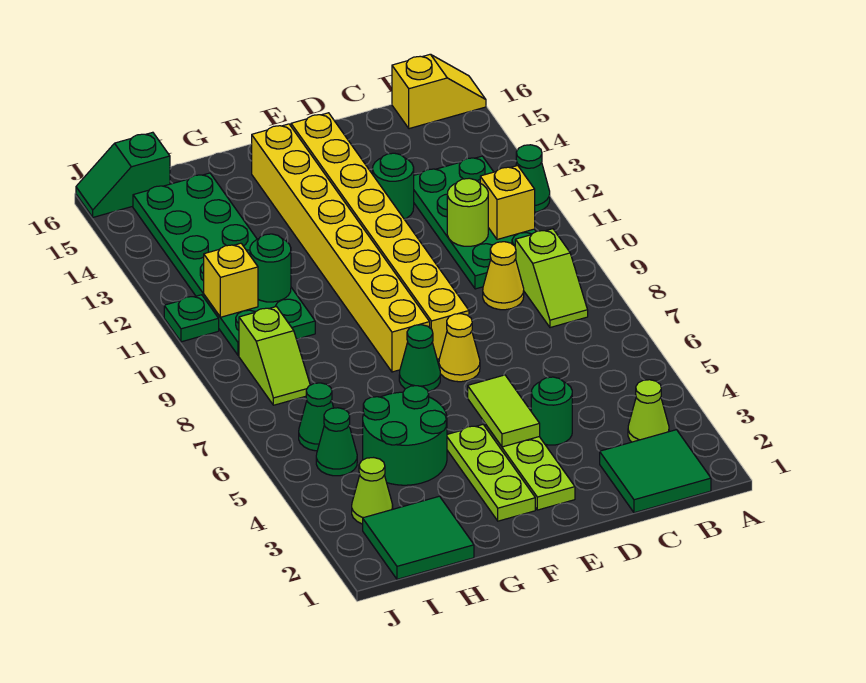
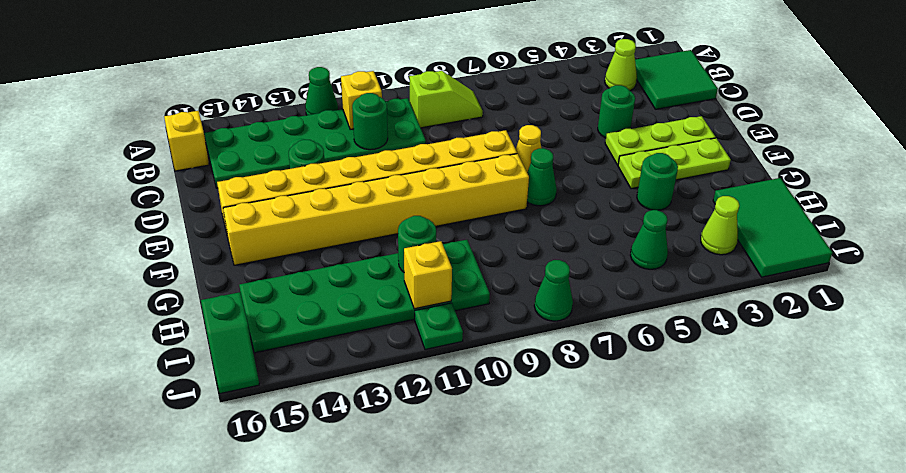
green 2x4 plate [414,156,536,289] -> green 2x6 plate [204,98,426,188]
yellow 1x1 cone [483,242,524,310] -> none
lime 1x1 round brick [447,178,488,246] -> green 1x1 round brick [352,93,388,150]
lime 1x2 tile [468,375,540,447] -> none
green 2x2 round brick [363,386,447,485] -> green 1x1 round brick [637,153,678,210]
green 2x2 tile [363,496,474,579] -> green 2x3 tile [713,178,832,277]
green 1x1 cone [299,383,333,451] -> green 1x1 cone moved to [534,260,573,321]
lime 1x2 slope [239,307,310,405] -> none

